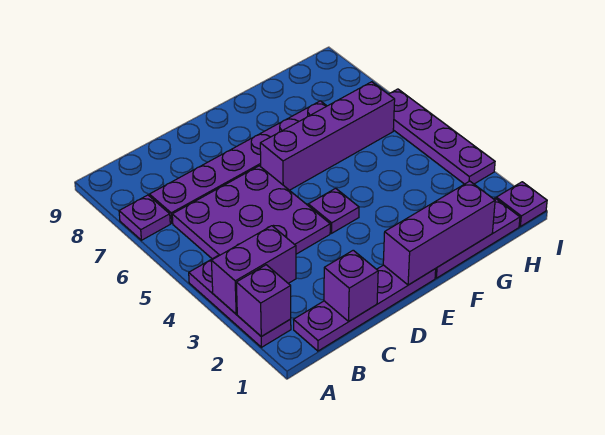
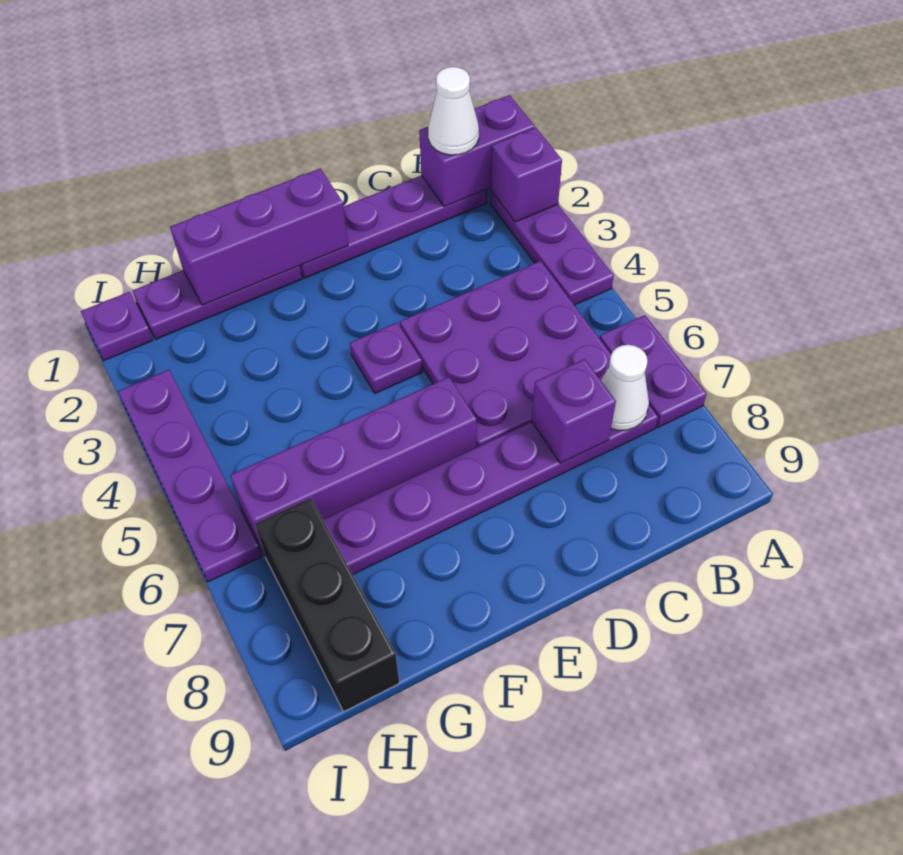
purple 1x2 brick [211,226,296,314] -> purple 1x2 brick moved to [419,95,535,207]
purple 1x1 plate [119,195,170,240] -> purple 1x2 plate [600,315,707,427]
none -> white 1x1 cone [428,67,479,155]
none -> white 1x1 cone [601,345,649,430]
purple 1x1 brick [324,250,378,321] -> purple 1x1 brick moved to [532,359,616,463]
none -> black 1x3 brick [255,498,399,712]

